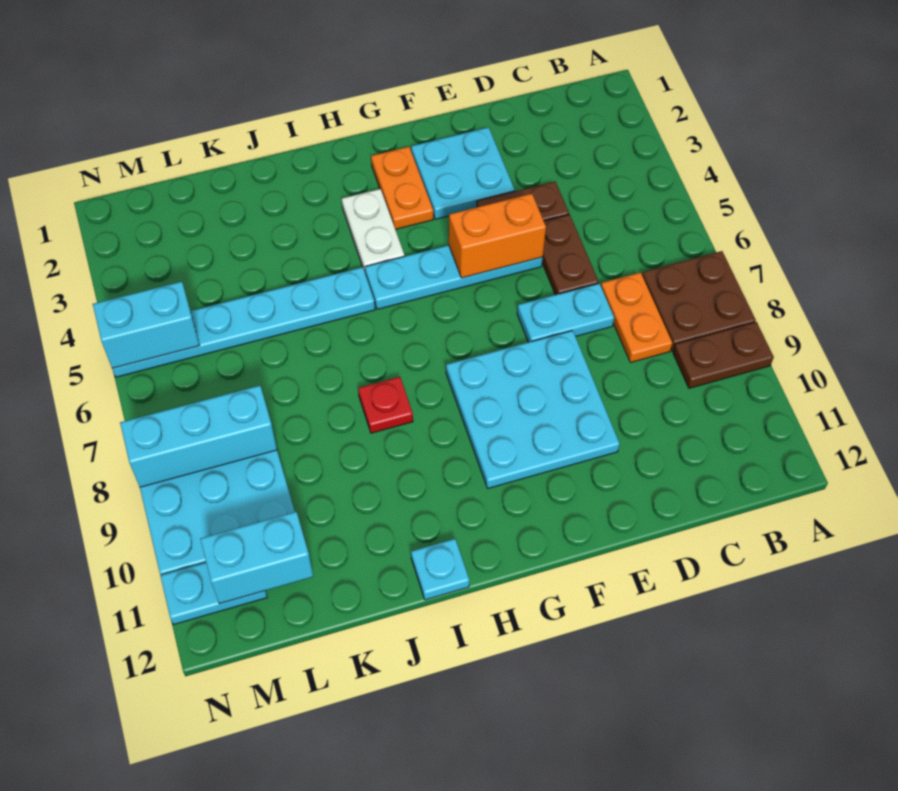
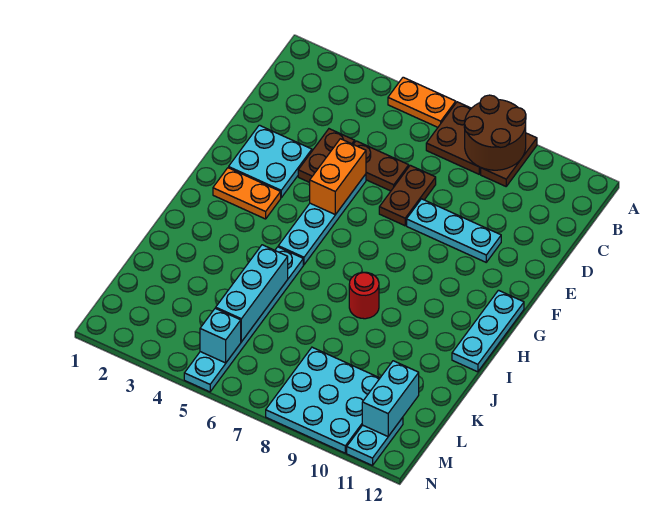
none -> brown 2x2 round brick [464,95,526,170]
orange 1x2 plate [601,273,672,362] -> orange 1x2 plate moved to [388,77,456,127]
cyan 1x2 plate [517,283,614,342] -> brown 1x2 plate [379,165,436,226]
cyan 3x3 plate [446,331,620,488] -> cyan 1x3 plate [407,199,501,262]
white 1x2 plate [342,189,404,272] -> none
red 1x1 plate [358,377,413,433] -> red 1x1 round brick [349,272,379,319]
cyan 1x1 plate [411,539,470,600] -> cyan 1x3 plate [452,290,524,372]
cyan 1x3 brick [120,385,277,487] -> cyan 1x3 brick moved to [216,245,288,342]
cyan 1x2 brick [93,282,199,368] -> cyan 1x1 brick [200,308,241,363]

